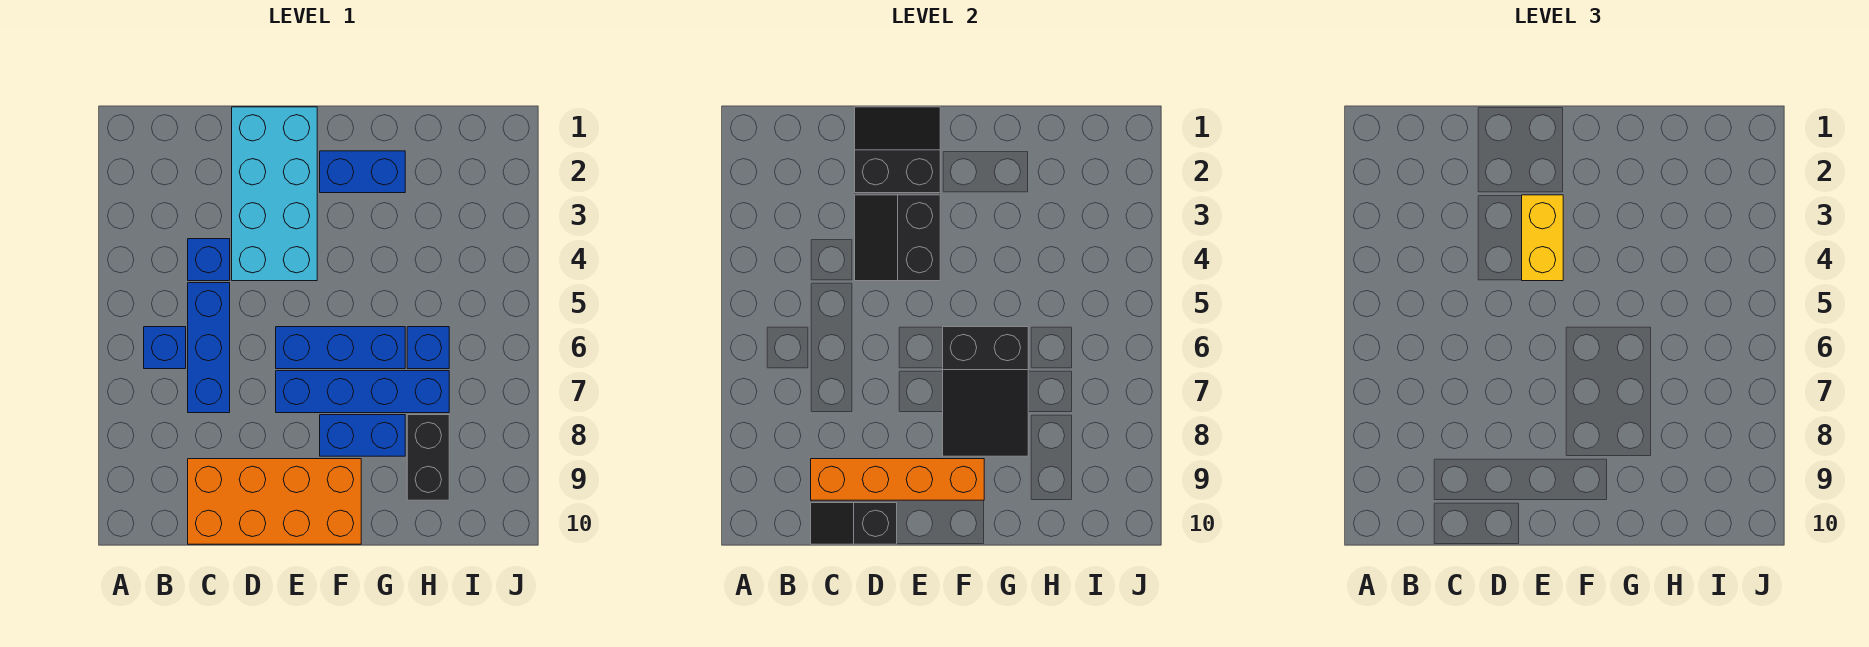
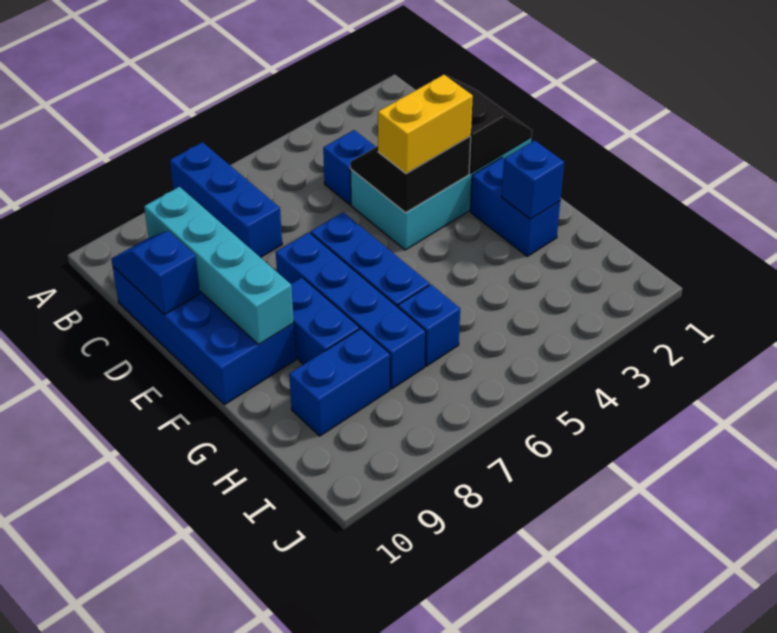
blue 1x1 brick [144,327,186,369] -> blue 1x1 brick moved to [502,140,564,219]
blue 1x3 brick [188,283,230,413] -> blue 1x3 brick turned to [170,142,282,258]
orange 2x4 brick [188,459,361,544] -> blue 2x4 brick [113,267,296,405]
orange 1x4 brick [811,459,984,500] -> cyan 1x4 brick [144,187,294,344]
black 1x2 slope [811,503,897,544] -> blue 1x2 slope [111,231,200,315]
black 2x3 slope [943,327,1028,456] -> none
black 1x2 brick [407,415,449,500] -> blue 1x2 brick [289,329,390,436]

